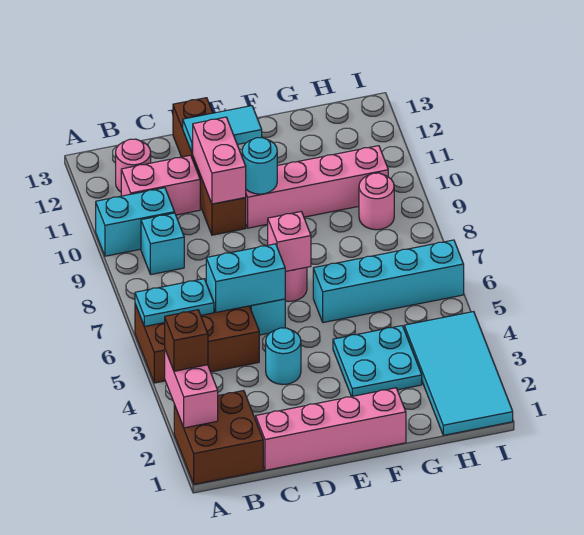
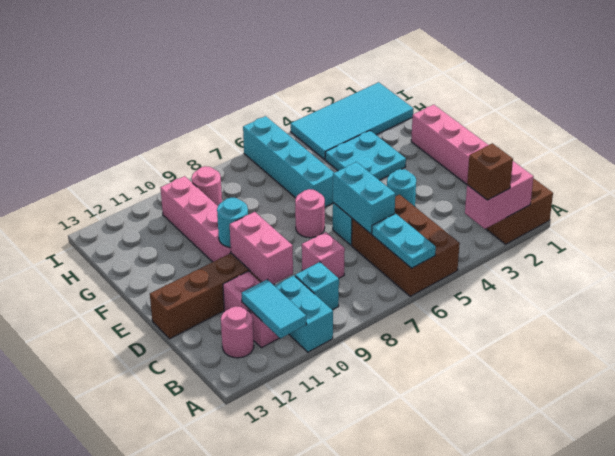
pink 1x2 brick [193,117,246,204] -> pink 1x2 brick turned to [230,212,293,284]
cyan 1x2 tile [183,106,262,153] -> cyan 1x2 tile moved to [242,280,306,338]
pink 1x1 brick [268,212,311,271] -> pink 1x1 brick moved to [302,232,345,278]

